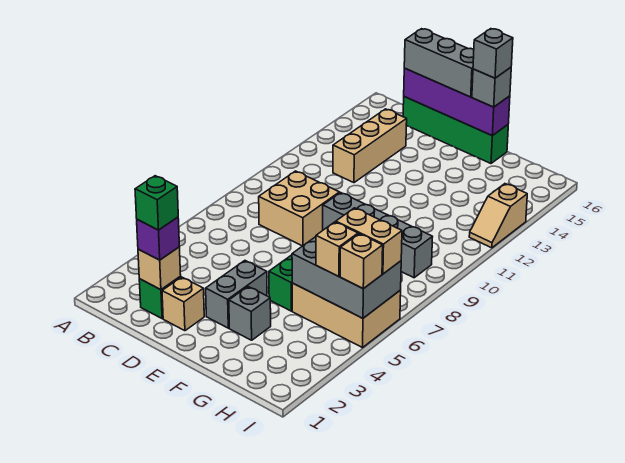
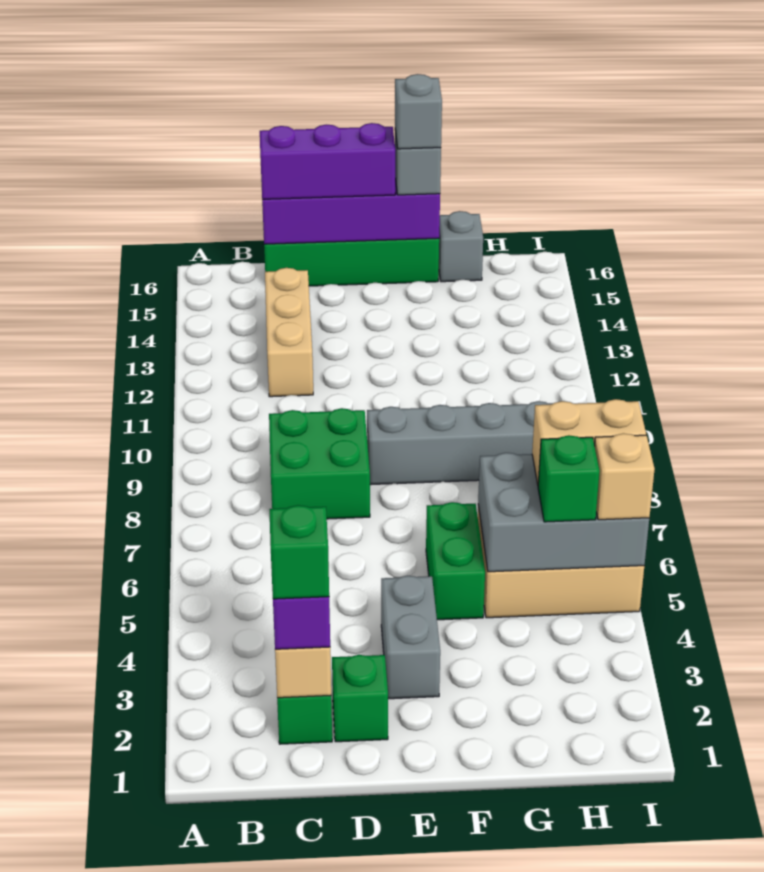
tan 2x2 brick [259,171,339,246] -> green 2x2 brick [269,408,370,519]
grey 1x3 brick [404,29,474,97] -> purple 1x3 brick [260,123,395,199]
tan 1x1 brick [162,277,204,331] -> green 1x1 brick [332,655,388,742]
grey 1x1 brick [229,287,271,340] -> grey 1x1 brick moved to [439,211,483,282]
tan 1x1 brick [316,222,358,276] -> green 1x1 brick [538,435,600,522]
tan 1x2 slope [469,184,527,248] -> none

